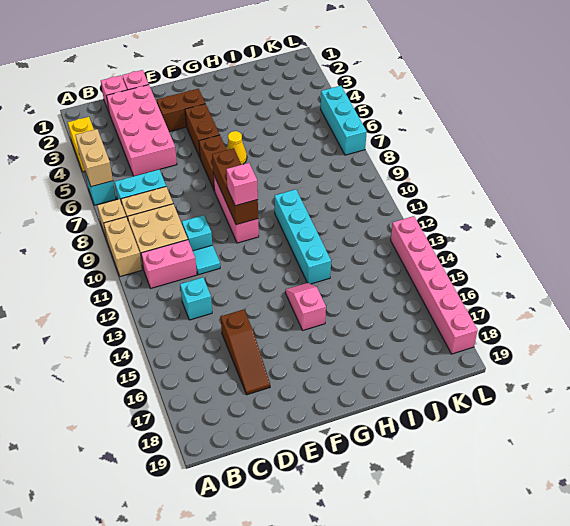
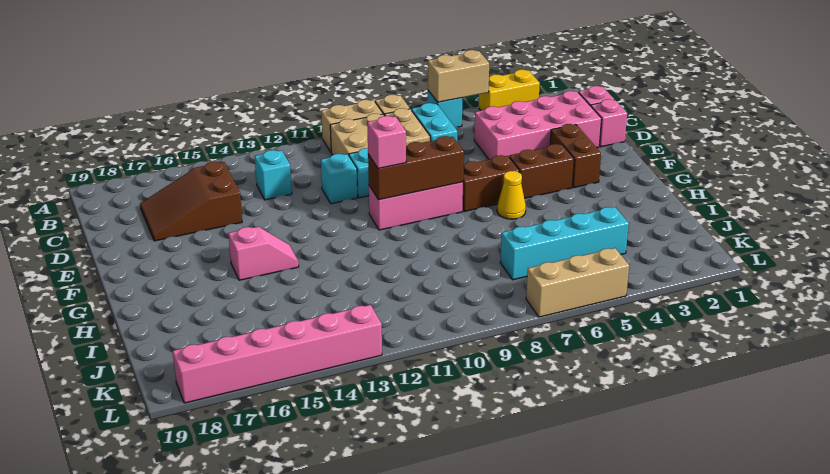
pink 1x2 brick [141,240,197,288] -> none
cyan 1x1 tile [193,245,220,275] -> cyan 1x1 brick [321,154,358,204]
brown 1x3 slope [221,309,270,395] -> brown 2x3 slope [140,162,242,241]
cyan 1x4 brick [274,189,331,284] -> cyan 1x4 brick moved to [500,207,629,280]
cyan 1x3 brick [321,86,367,155] -> tan 1x3 brick [526,248,629,317]

